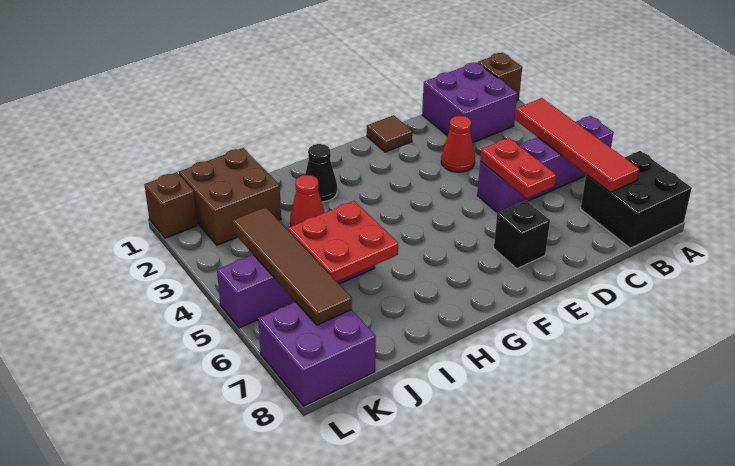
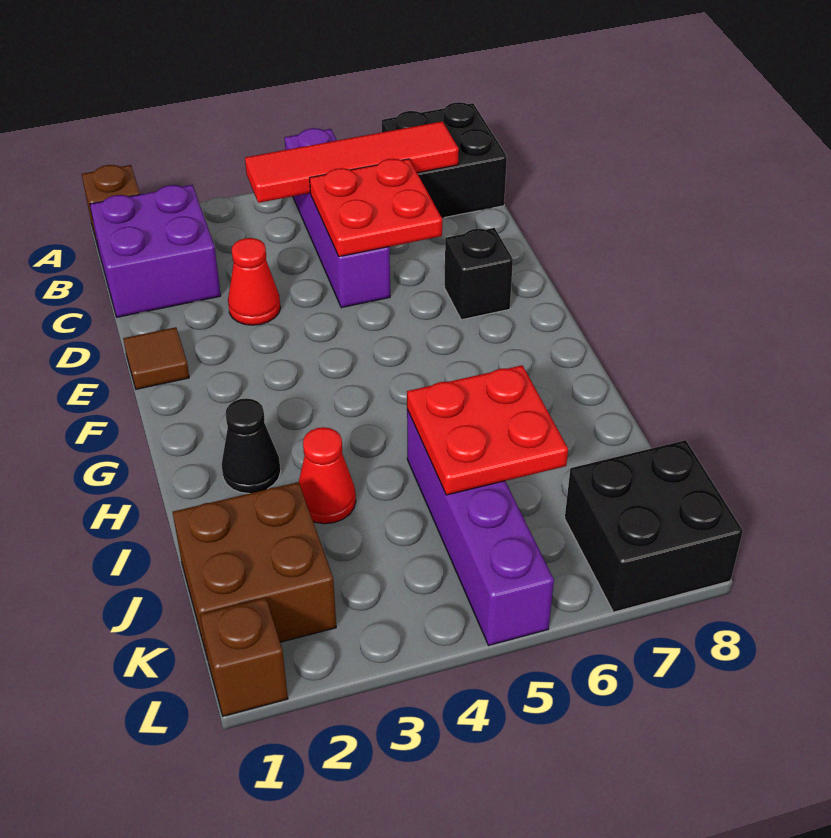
red 1x2 plate [480,138,556,198] -> red 2x2 plate [310,159,442,257]
brown 1x4 tile [232,207,352,325] -> none
purple 2x2 brick [258,302,376,406] -> black 2x2 brick [565,440,743,612]

